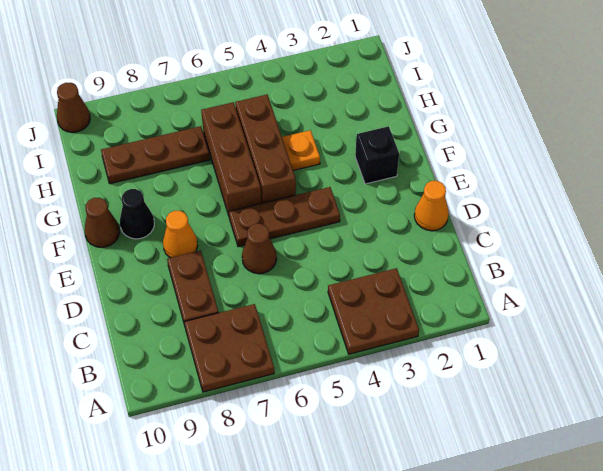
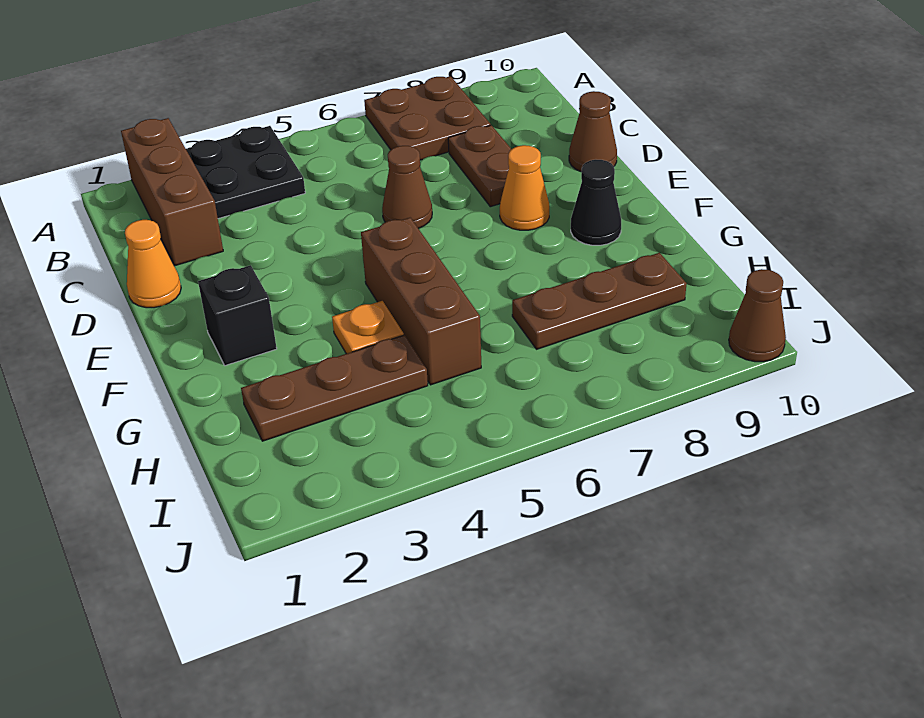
brown 2x2 plate [328,268,419,354] -> black 2x2 plate [186,126,305,219]
brown 1x3 plate [229,187,340,247] -> brown 1x3 plate moved to [241,335,428,441]
brown 1x3 brick [201,102,261,215] -> brown 1x3 brick moved to [121,118,223,266]
brown 1x1 cone [85,198,119,247] -> brown 1x1 cone moved to [569,91,617,172]

